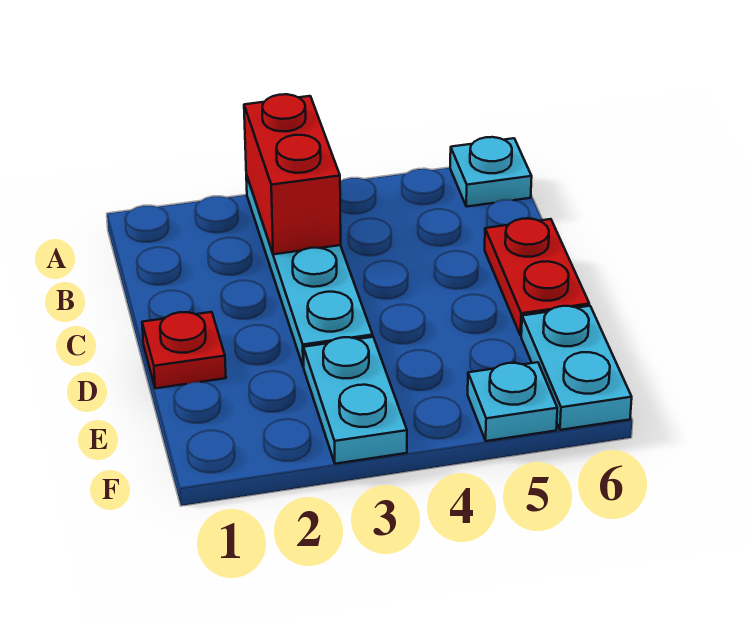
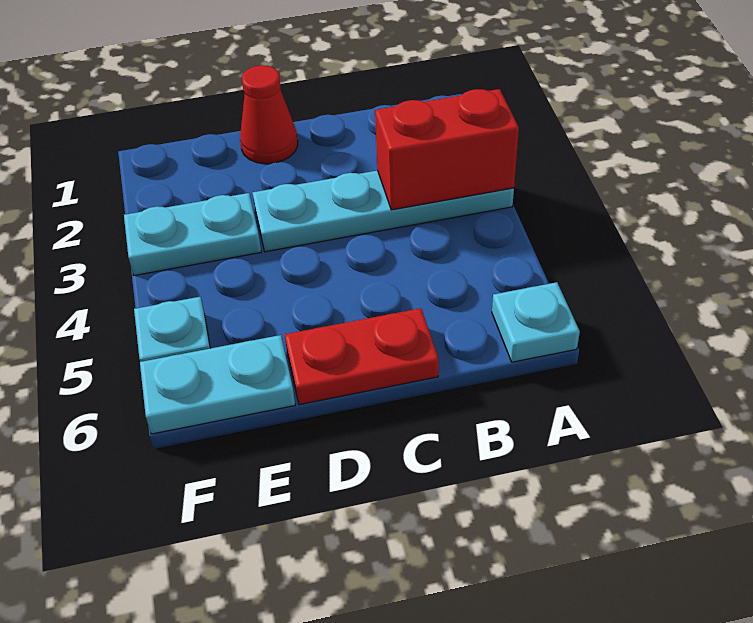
red 1x1 plate [142,312,226,388] -> red 1x1 cone [240,65,298,164]

